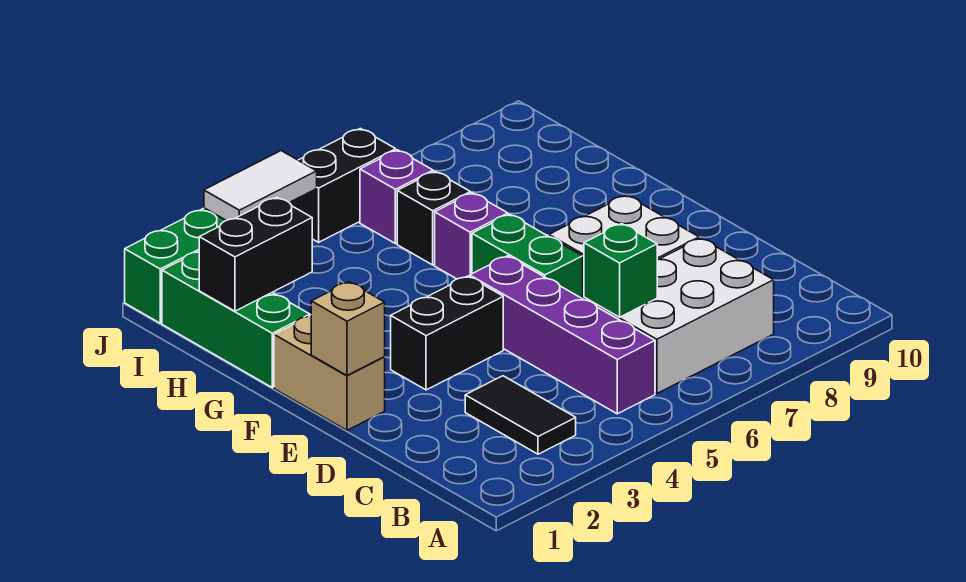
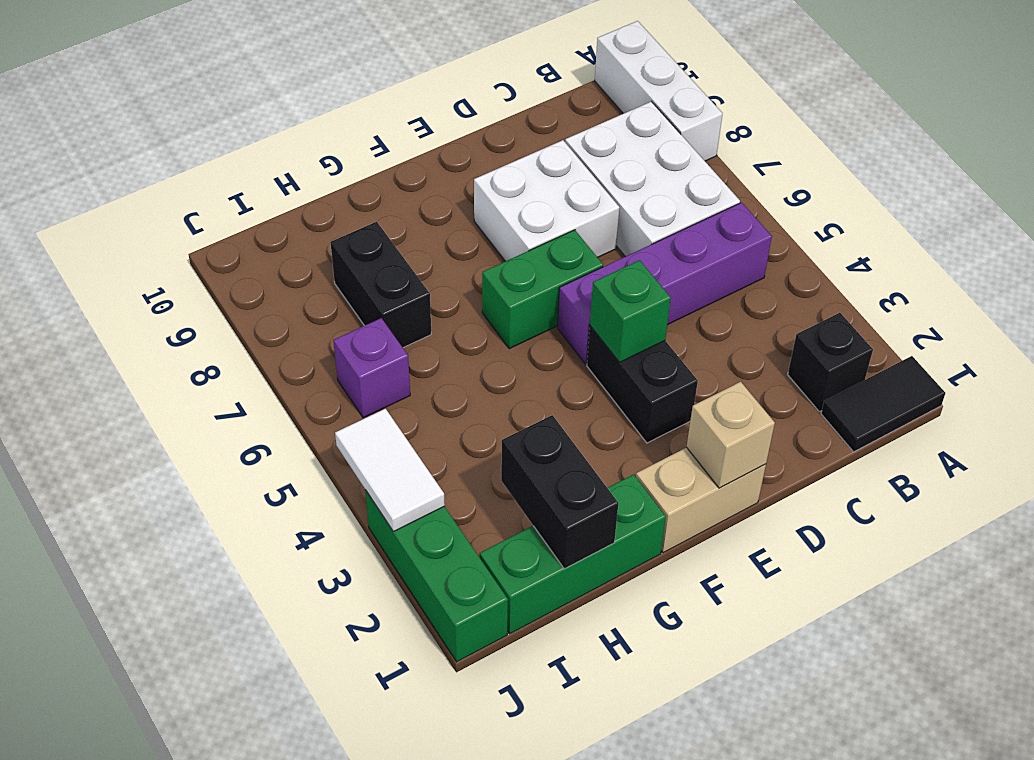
none -> white 1x3 brick [595,21,723,161]
black 1x2 tile [465,376,576,454] -> black 1x2 tile moved to [821,356,945,452]
green 1x1 brick [584,224,657,317] -> green 1x1 brick moved to [590,260,671,362]
purple 1x1 brick [435,193,508,279] -> none
black 1x1 brick [397,171,471,265] -> black 1x1 brick moved to [788,313,873,412]
black 1x2 brick [290,128,396,242] -> black 1x2 brick moved to [330,222,431,347]

